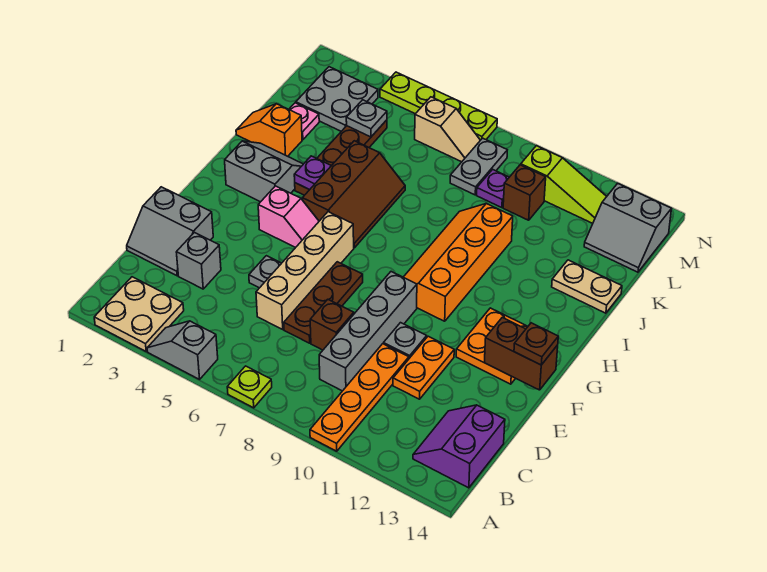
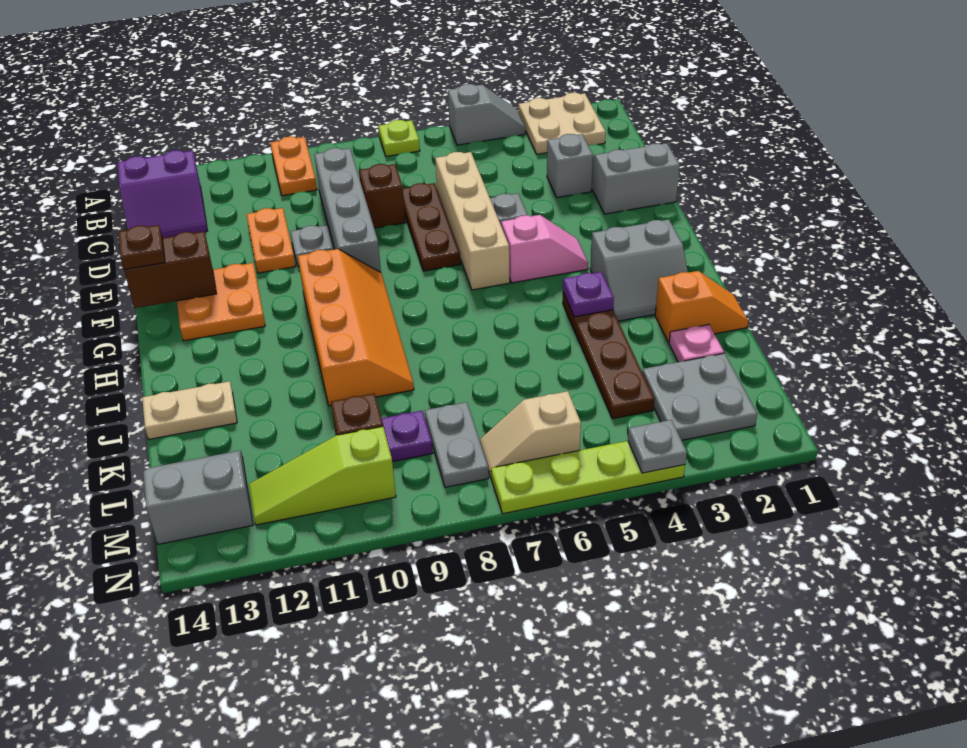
orange 1x4 plate [310,344,409,451] -> orange 1x2 plate [270,137,317,196]
purple 2x2 slope [413,405,505,488] -> purple 2x2 slope turned to [117,150,207,238]
pink 1x2 slope [258,186,319,248] -> pink 1x2 slope turned to [501,215,588,283]
brown 2x3 slope [302,141,405,248] -> none
grey 1x1 plate [346,100,387,137] -> grey 1x1 plate moved to [628,420,687,473]

